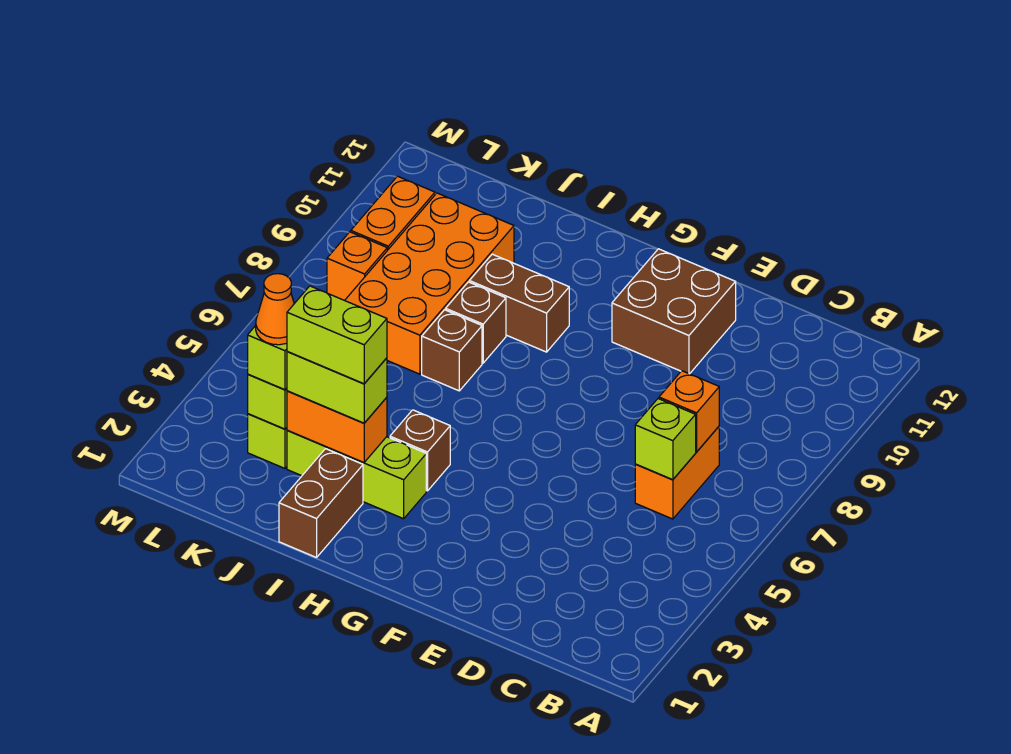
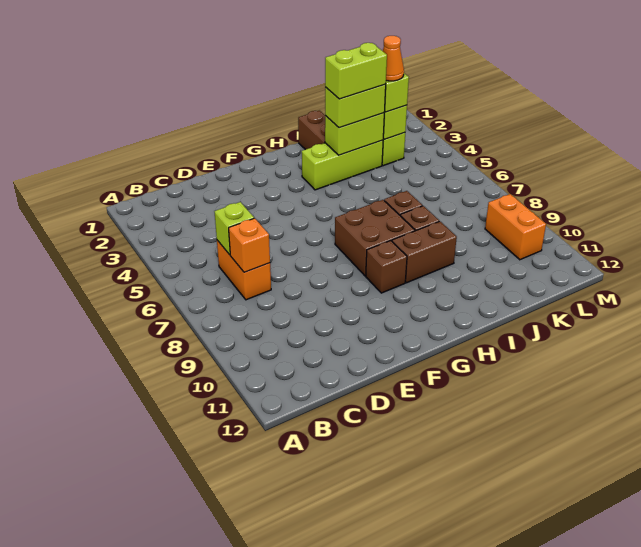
brown 2x2 brick [612,249,736,374] -> brown 2x2 brick moved to [335,200,415,276]
brown 1x1 brick [390,410,450,491] -> brown 1x1 brick moved to [366,241,407,293]
orange 1x2 brick [287,391,387,462] -> lime 1x2 brick [325,113,384,155]
orange 2x4 brick [345,193,514,374] -> none
orange 1x1 brick [327,232,387,301] -> none

